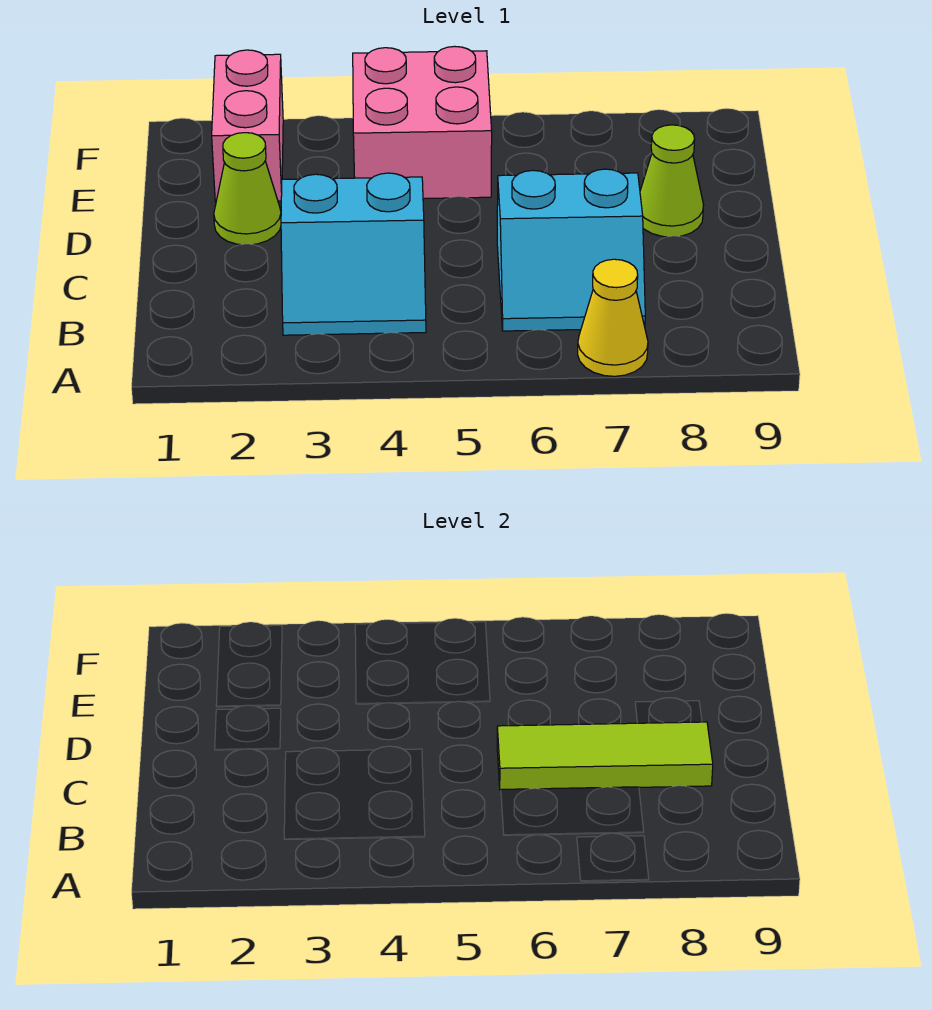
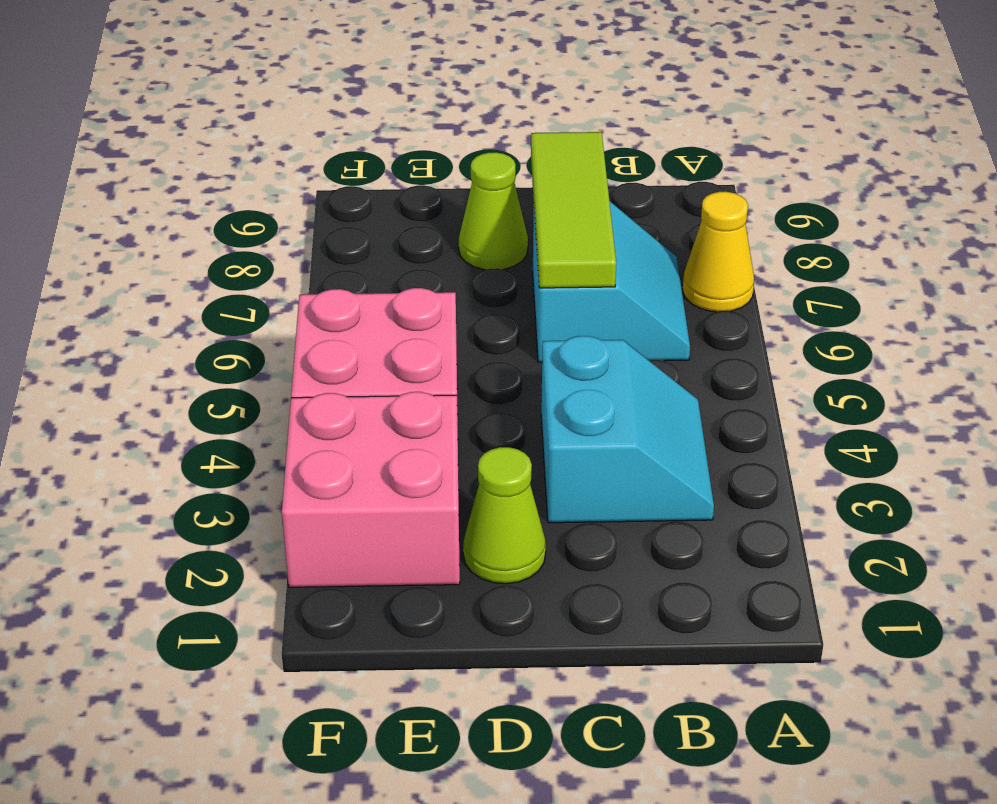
pink 1x2 brick [212,50,283,202] -> pink 2x2 brick [282,392,460,587]

